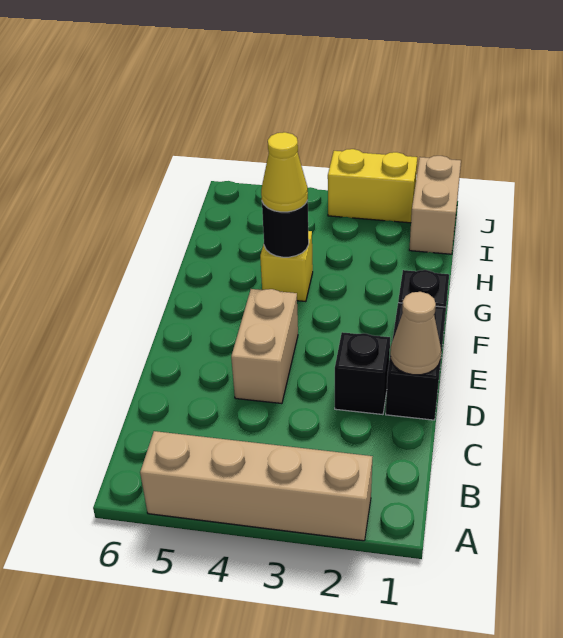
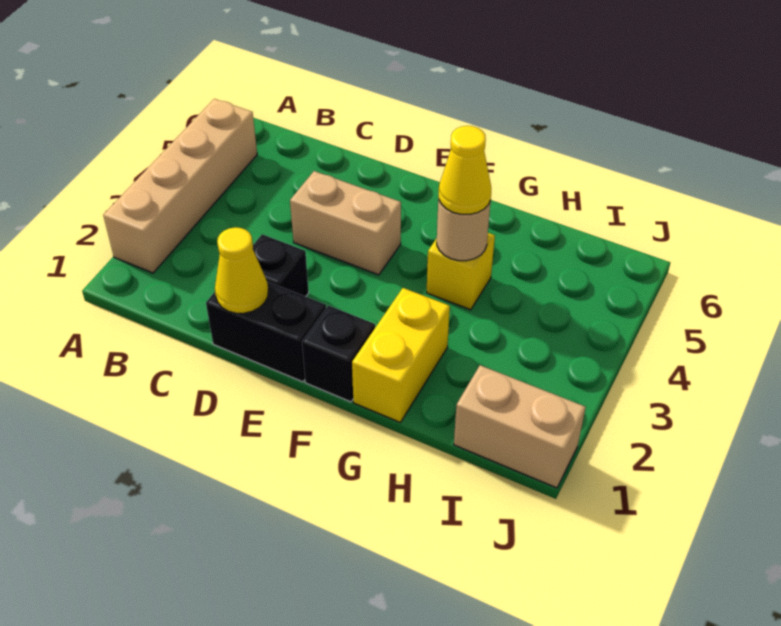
tan 1x1 cone [390,292,441,375] -> yellow 1x1 cone [215,227,268,313]
black 1x1 round brick [262,201,309,257] -> tan 1x1 round brick [437,196,491,261]
yellow 1x2 brick [328,149,417,223] -> yellow 1x2 brick moved to [352,288,450,422]

